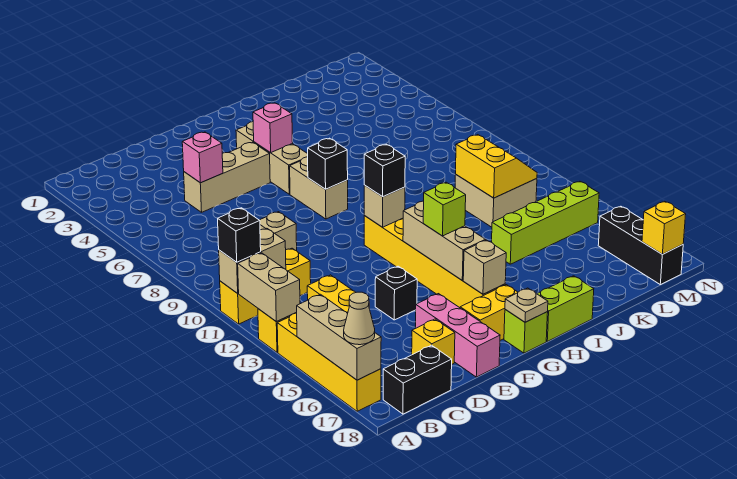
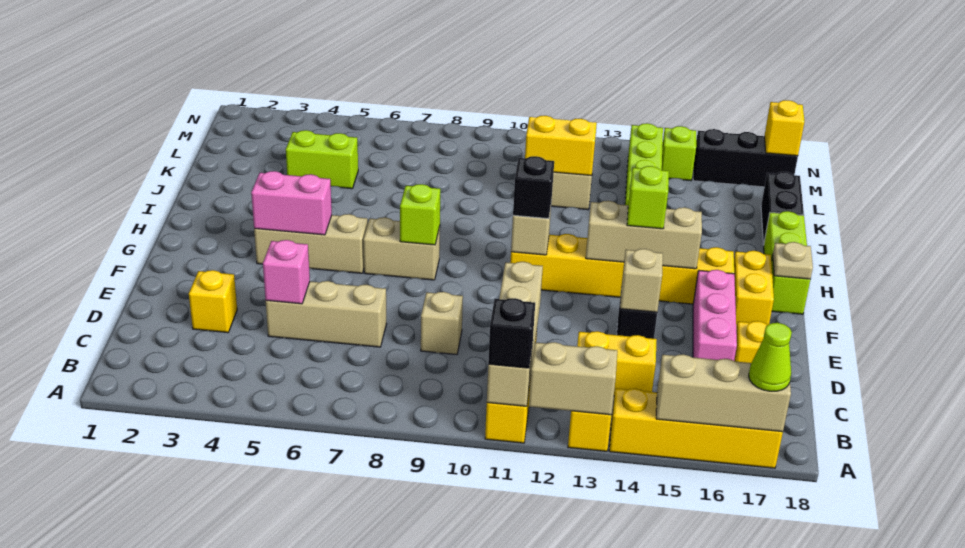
tan 1x2 brick [219,228,286,293] -> tan 1x4 brick [487,262,543,406]
tan 1x1 cone [344,292,375,345] -> lime 1x1 cone [749,323,792,391]
black 1x2 brick [383,345,452,414] -> black 1x2 brick moved to [761,172,804,245]
none -> yellow 1x1 brick [189,270,237,333]
tan 1x3 brick [184,142,270,212] -> tan 1x3 brick turned to [266,281,386,347]
pink 1x3 brick [415,294,500,377] -> pink 1x3 brick turned to [693,270,737,361]
pink 1x1 brick [253,103,293,153] -> pink 1x2 brick [251,171,332,235]
black 1x1 brick [308,138,348,189] -> lime 1x1 brick [400,184,440,245]
tan 1x1 brick [463,240,506,294] -> tan 1x1 brick moved to [620,249,663,312]
none -> lime 1x2 brick [286,130,358,189]
none -> lime 1x1 brick [662,126,696,181]

